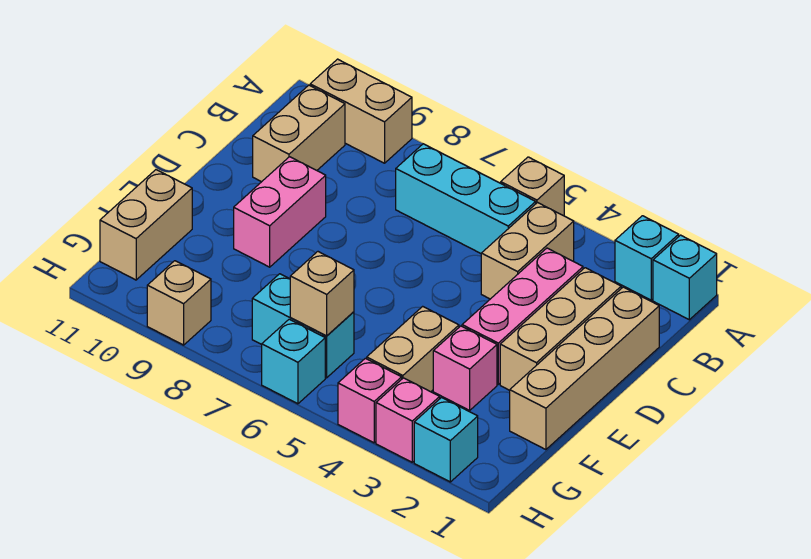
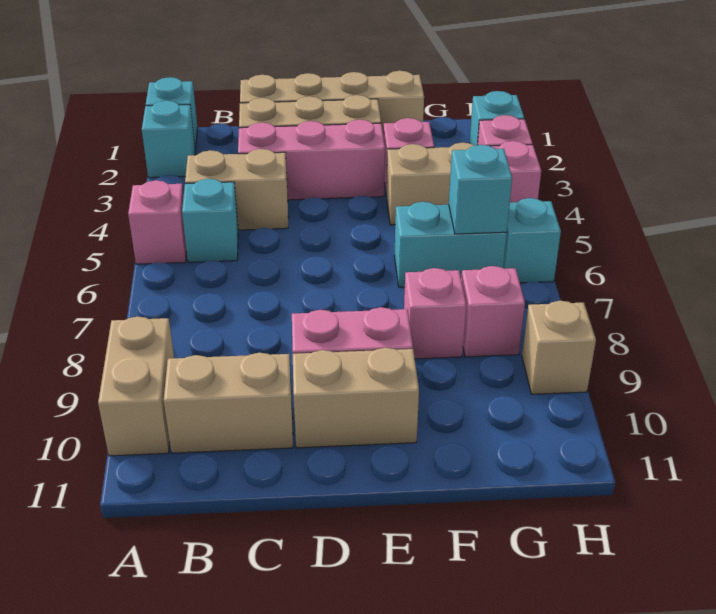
tan 1x1 brick [501,157,564,216] -> pink 1x1 brick [128,180,187,264]
cyan 1x3 brick [396,144,536,253] -> cyan 1x1 brick [182,179,238,262]
none -> pink 1x1 brick [404,268,466,359]
tan 1x2 brick [100,170,192,280] -> tan 1x2 brick moved to [293,348,419,448]
cyan 1x2 brick [252,274,354,378] -> cyan 1x2 brick turned to [394,202,507,287]
tan 1x1 brick [290,252,354,336] -> cyan 1x1 brick [449,145,512,234]
none -> pink 1x1 brick [461,266,525,357]

